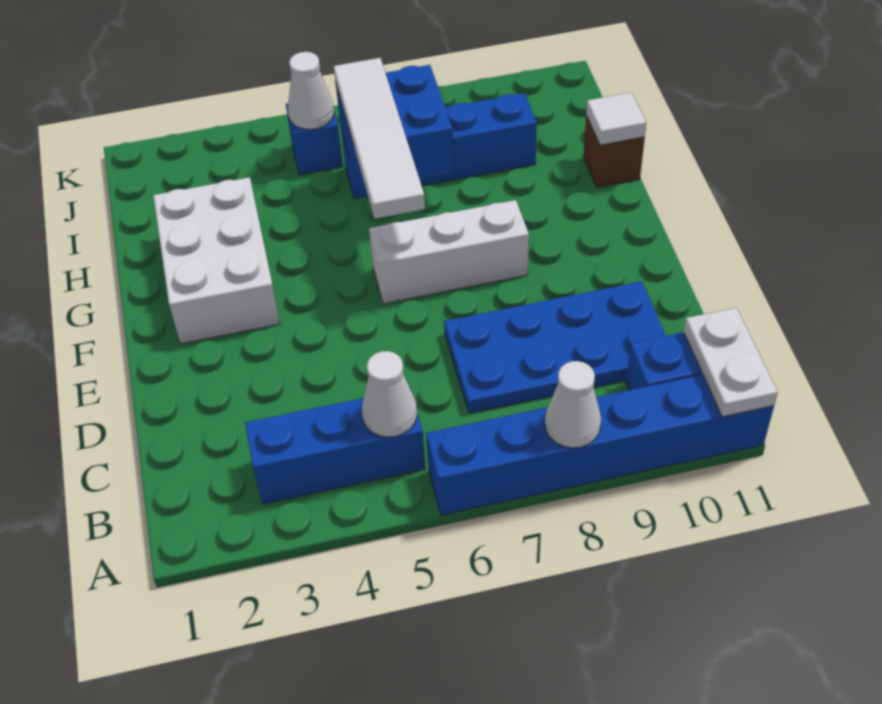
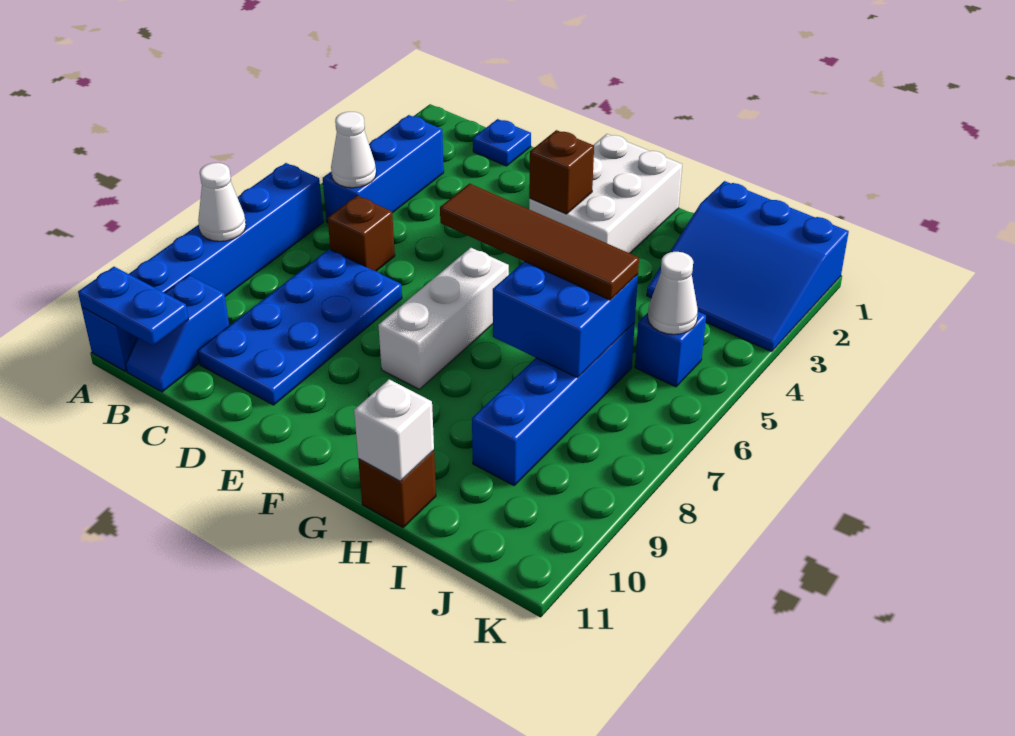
white 1x2 plate [684,308,778,417] -> blue 1x2 plate [78,267,188,346]
none -> blue 1x1 plate [473,119,531,166]
none -> brown 1x1 brick [328,196,395,271]
white 2x3 brick [153,177,280,344] -> white 2x3 brick turned to [529,134,682,253]
none -> brown 1x1 brick [529,130,594,214]
white 1x4 tile [334,58,425,219] -> brown 1x4 tile [440,184,639,300]
white 1x1 tile [586,92,646,145] -> white 1x1 brick [354,379,434,481]
none -> blue 3x3 slope [647,181,849,352]

